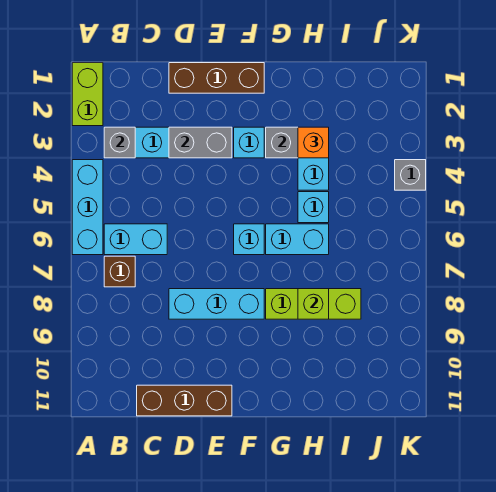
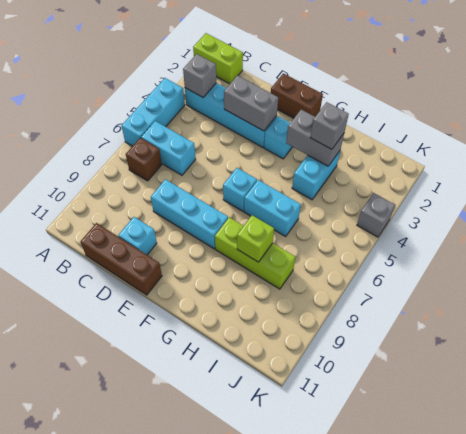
lime 1x2 brick [72,63,103,126] -> lime 1x2 brick turned to [193,33,243,84]
brown 1x3 brick [169,63,264,93] -> brown 1x2 brick [271,73,323,118]
orange 1x1 brick [298,127,329,158] -> grey 1x1 brick [310,102,349,149]
cyan 1x1 brick [298,192,329,223] -> cyan 1x1 brick moved to [118,217,157,255]

